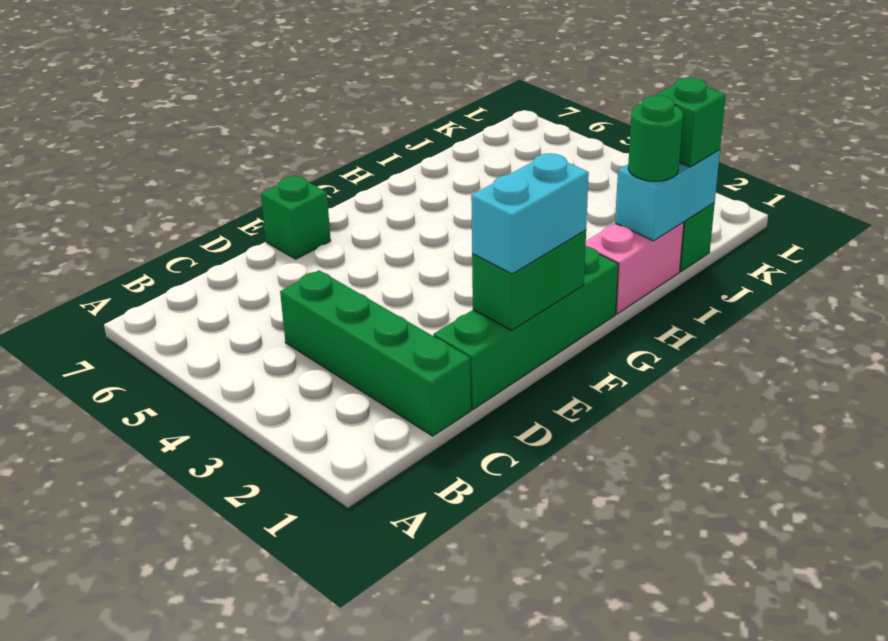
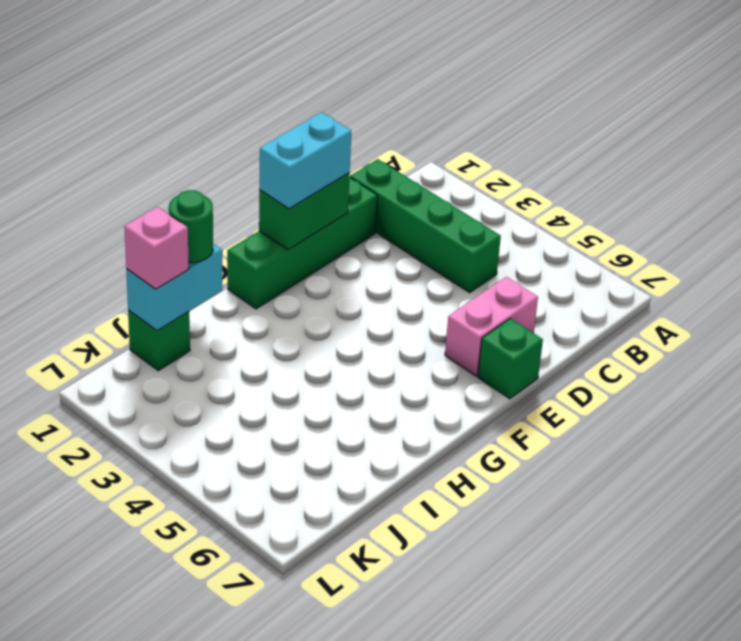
pink 1x2 brick [586,222,684,314] -> pink 1x2 brick moved to [445,277,538,376]
green 1x1 brick [657,78,726,167] -> pink 1x1 brick [124,207,189,289]

